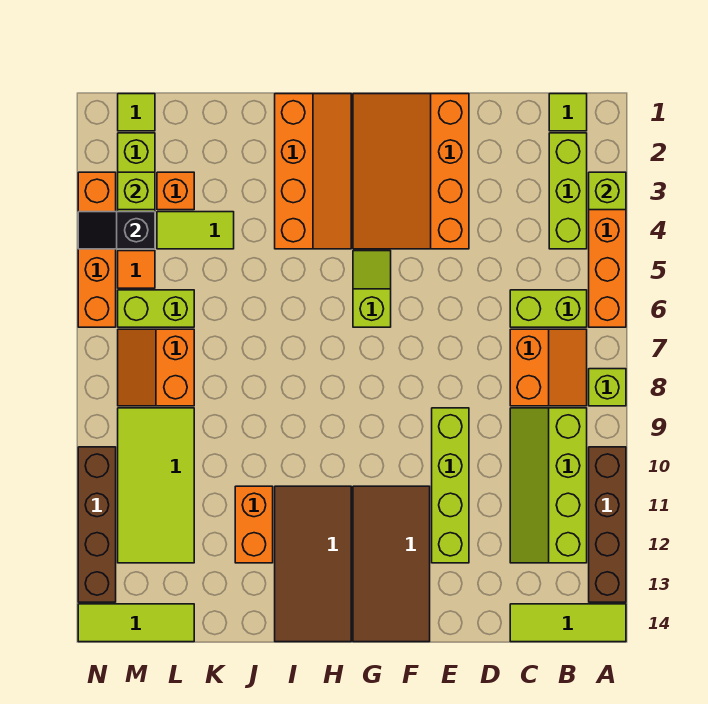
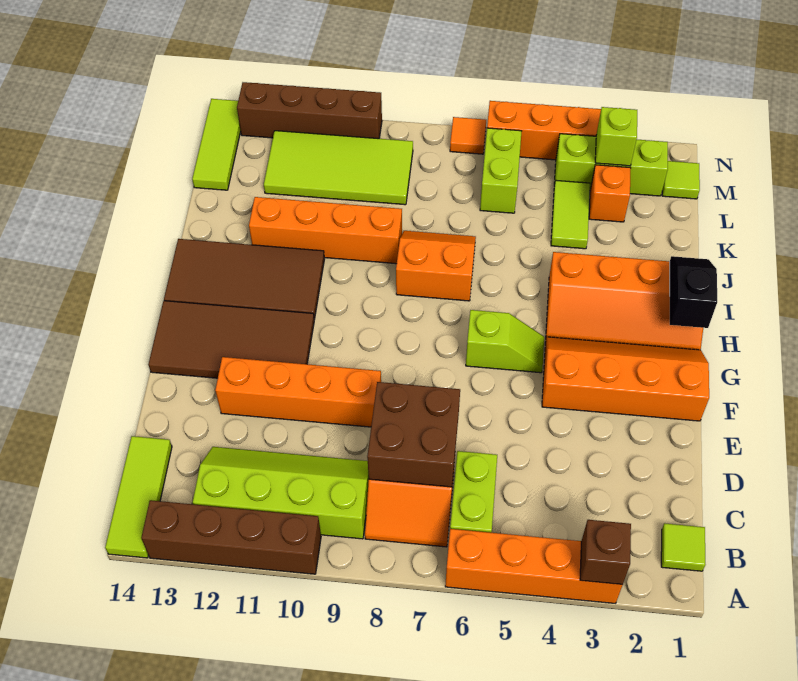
lime 1x1 brick [589,172,626,210] -> brown 1x1 brick [580,520,631,585]
lime 1x1 brick [589,369,626,406] -> none
lime 1x3 brick [549,133,587,249] -> none
none -> brown 2x2 brick [367,382,460,487]
orange 3x4 slope [353,94,469,249] -> orange 2x4 slope [542,337,709,421]
lime 1x4 brick [432,408,469,563] -> orange 1x4 brick [215,357,381,427]
orange 1x2 brick [235,486,273,563] -> orange 1x4 brick [249,197,402,264]
orange 2x2 slope [118,329,194,406] -> orange 2x2 slope moved to [396,231,476,301]
black 1x2 slope [78,212,155,249] -> black 1x2 slope moved to [670,256,717,328]
orange 1x1 tile [118,251,155,288] -> orange 1x1 tile moved to [450,117,486,154]

